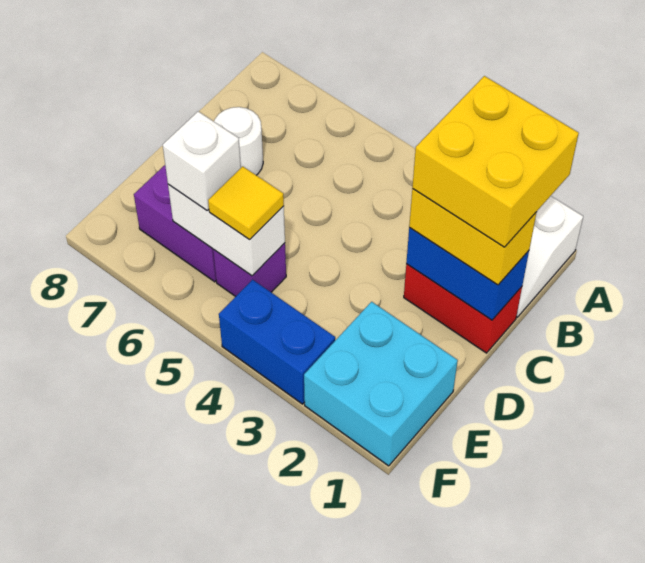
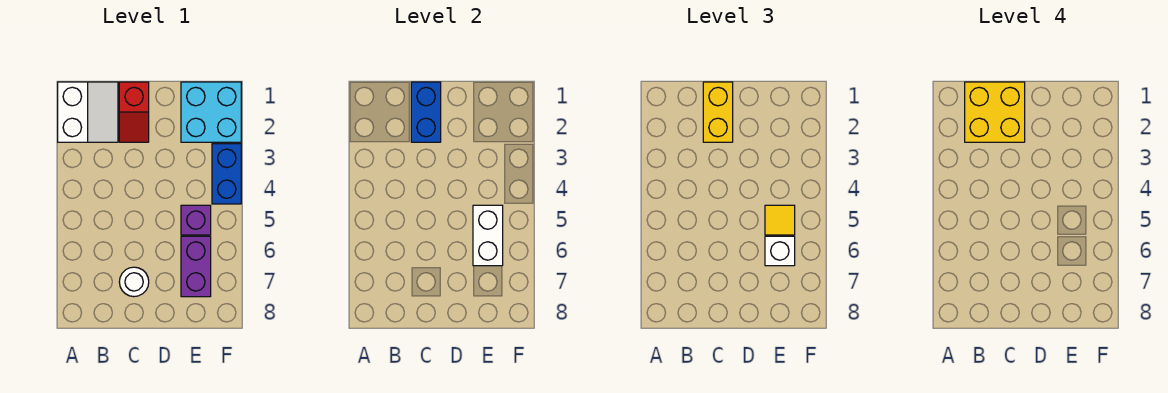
red 1x2 brick [404,264,522,353] -> red 1x2 slope [119,82,149,142]

